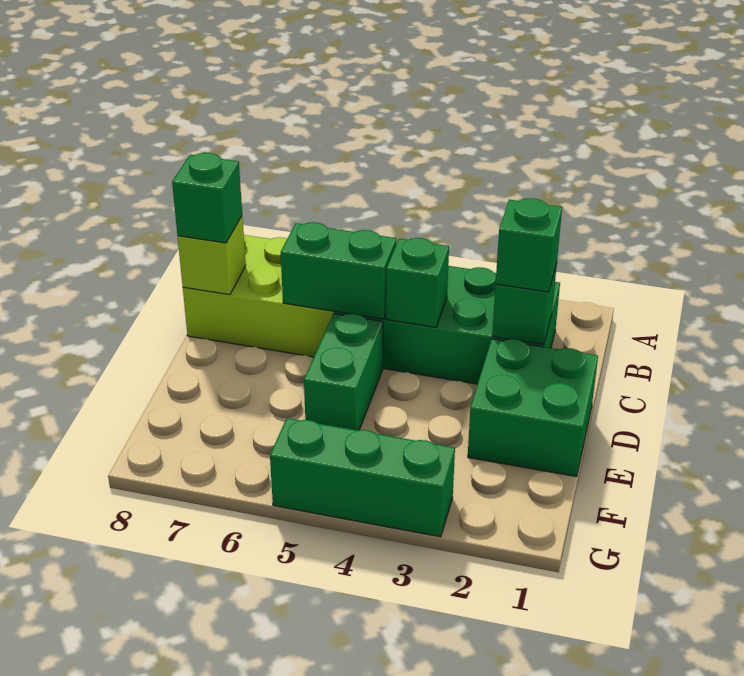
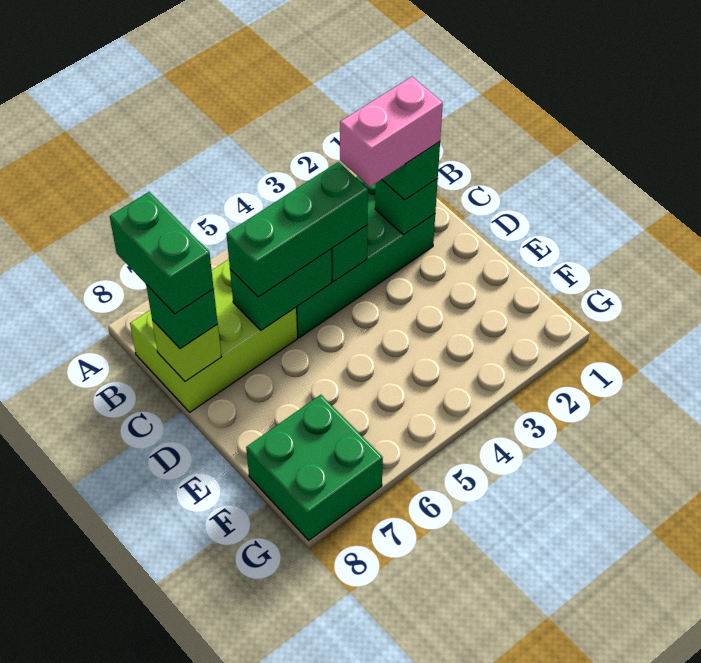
none -> pink 1x2 brick [340,77,443,187]
green 2x2 brick [468,339,598,476] -> green 2x2 brick moved to [246,395,383,540]
green 1x2 brick [304,314,383,430] -> green 1x2 brick moved to [110,192,214,314]
green 1x3 brick [270,418,455,537] -> green 1x3 brick moved to [226,162,368,297]

